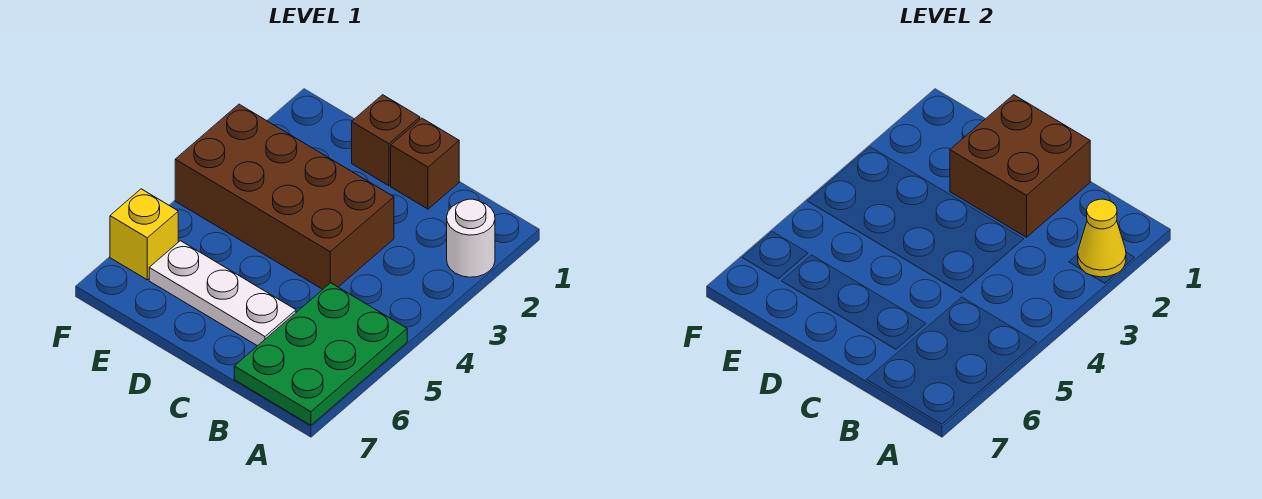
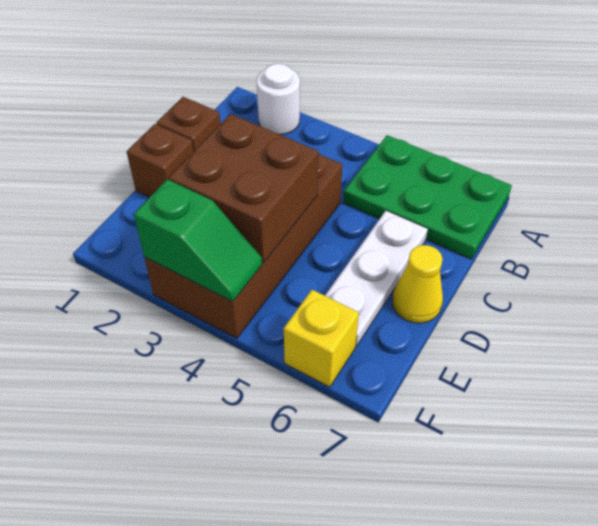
yellow 1x1 cone [1078,199,1126,277] -> yellow 1x1 cone moved to [392,245,443,323]
brown 2x2 brick [950,95,1090,237] -> brown 2x2 brick moved to [169,114,319,263]
none -> green 1x2 slope [134,179,262,301]

